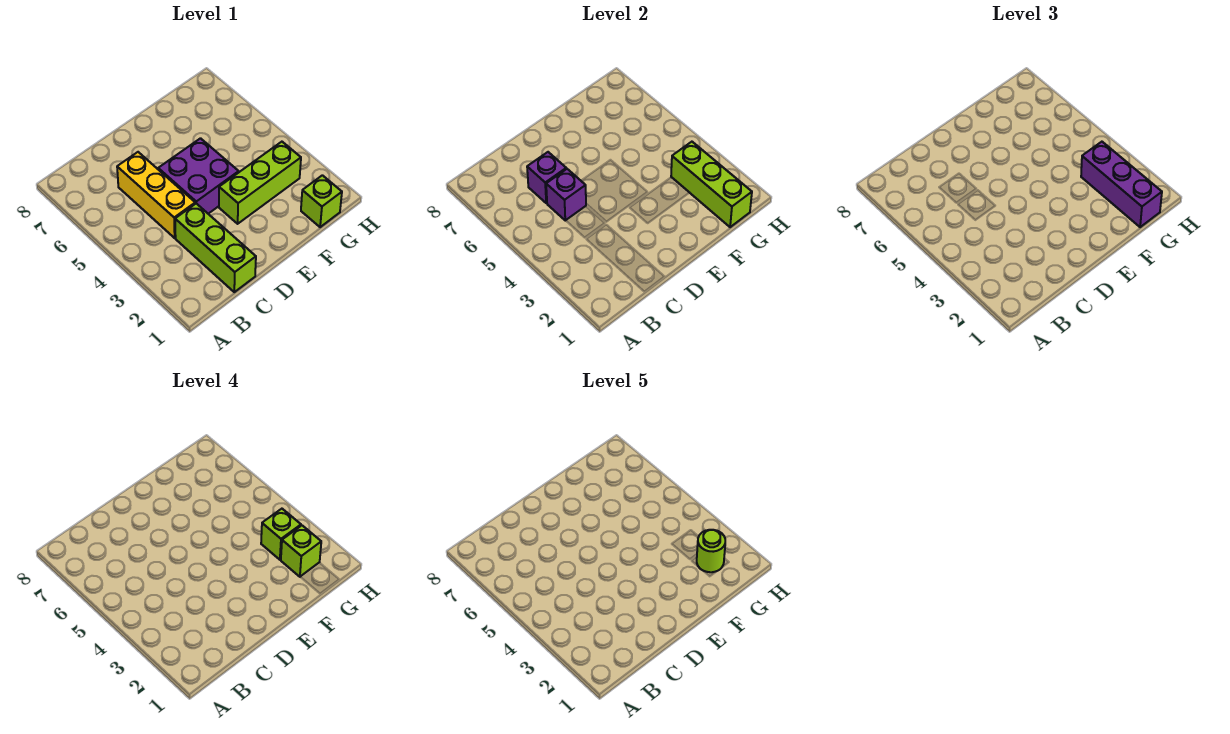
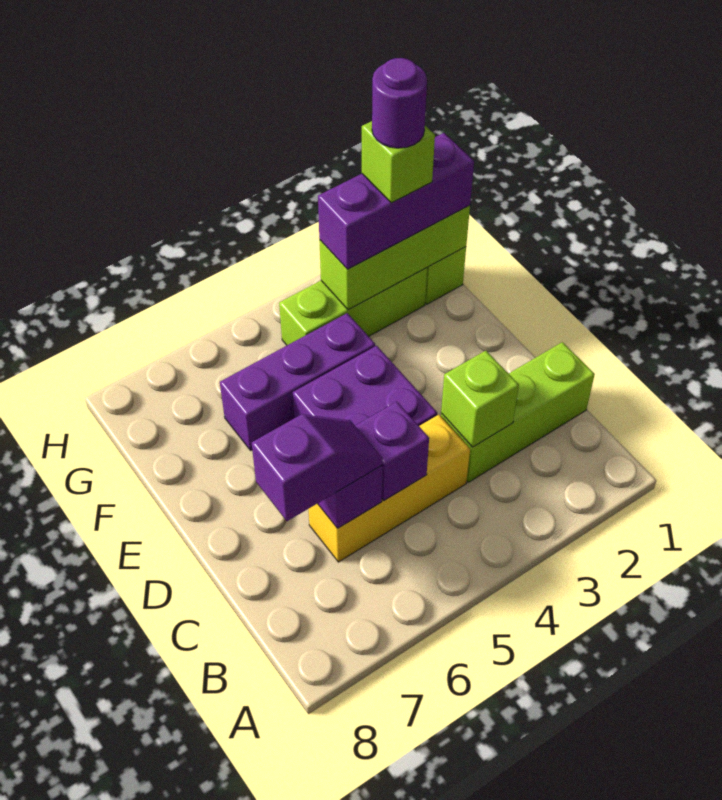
none -> purple 1x2 slope [252,414,383,521]
lime 1x3 brick [219,142,301,224] -> lime 1x3 brick turned to [279,268,427,345]
none -> purple 1x3 brick [220,313,375,450]
lime 1x1 round brick [697,530,725,572] -> purple 1x1 round brick [372,58,427,148]
lime 1x1 brick [261,509,301,560] -> lime 1x1 brick moved to [441,351,519,447]

